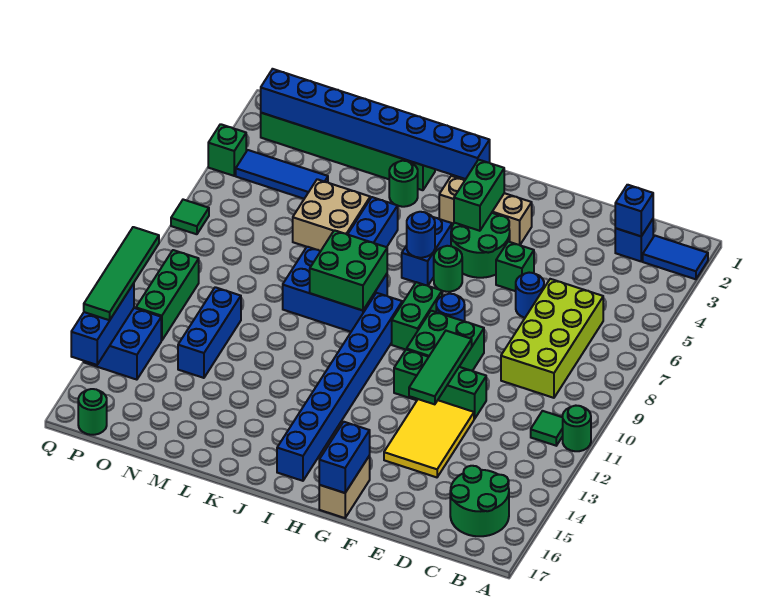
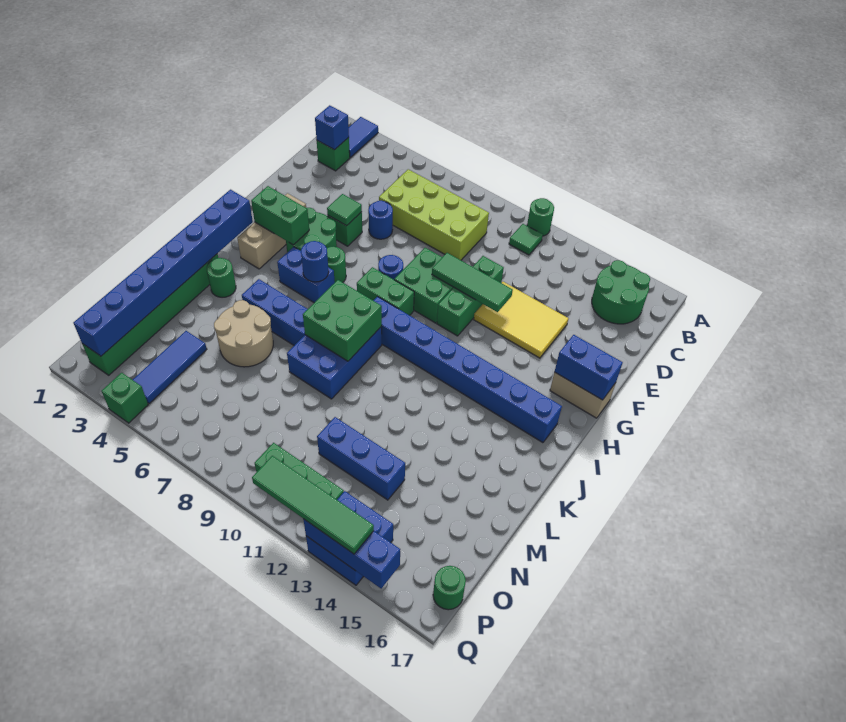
blue 1x1 brick [615,219,653,261] -> green 1x1 brick [317,137,350,171]
tan 2x2 brick [293,179,370,251] -> tan 2x2 round brick [214,300,273,367]
green 1x1 tile [171,200,209,234] -> green 1x1 tile moved to [327,194,362,226]

